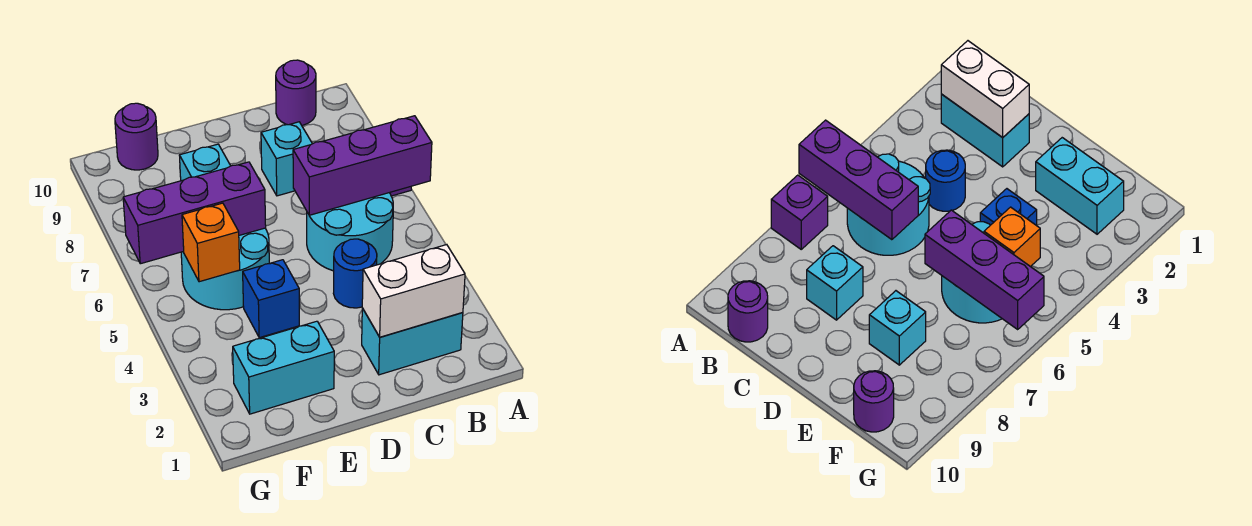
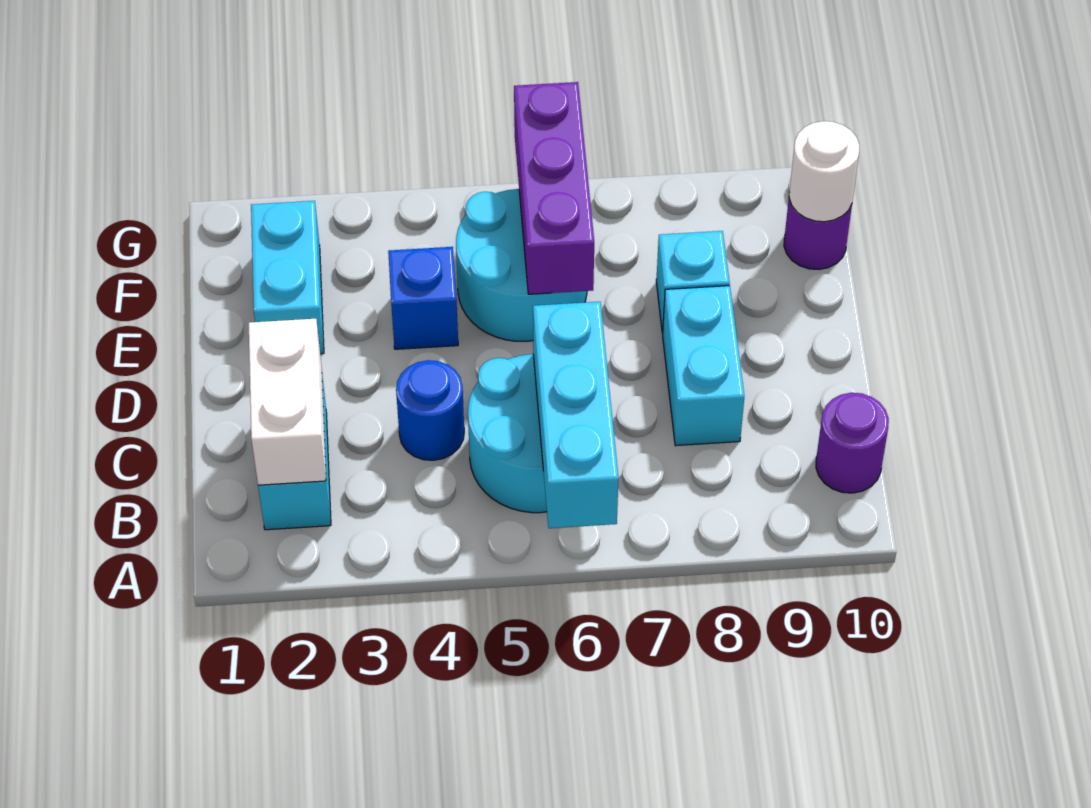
purple 1x3 brick [293,116,432,215] -> cyan 1x3 brick [533,302,619,528]
purple 1x1 brick [771,175,828,249] -> none
cyan 1x1 brick [261,122,312,196] -> cyan 1x2 brick [663,286,744,446]
orange 1x1 brick [182,203,240,282] -> none
none -> white 1x1 round brick [789,121,859,222]

